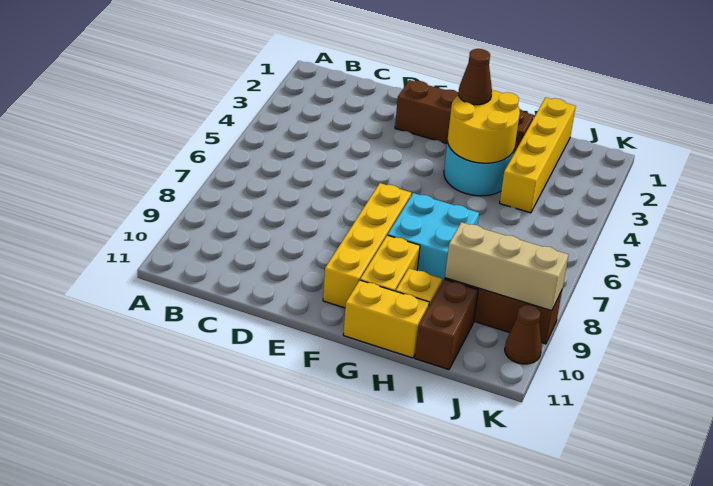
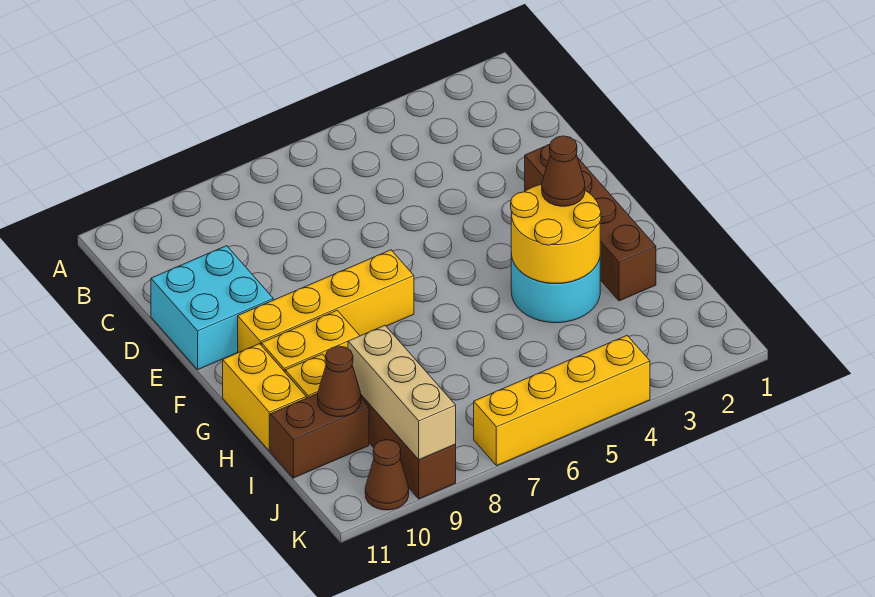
cyan 2x2 brick [388,193,479,282] -> cyan 2x2 brick moved to [151,246,273,369]
yellow 1x4 brick [500,98,576,213] -> yellow 1x4 brick moved to [474,336,650,466]
none -> brown 1x1 cone [318,346,361,417]

